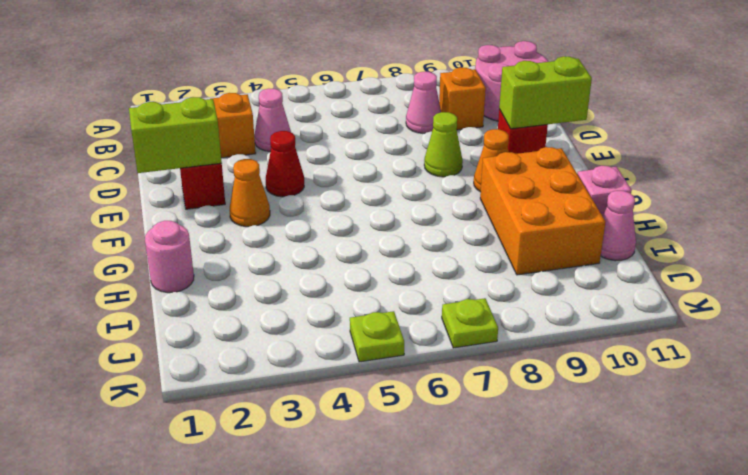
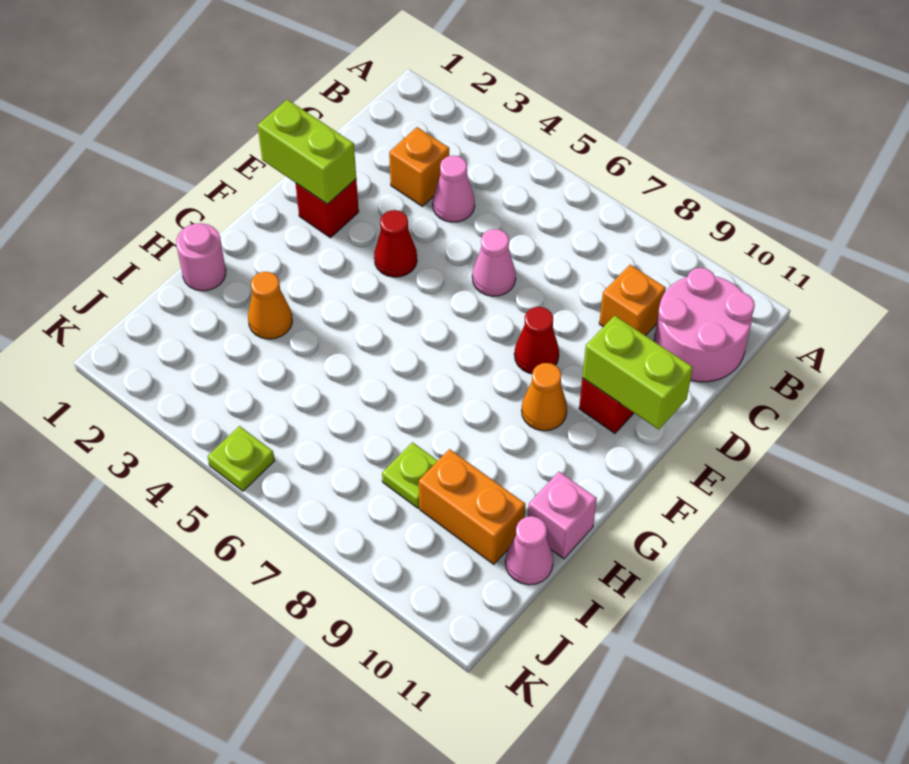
pink 1x1 cone [406,72,441,133] -> pink 1x1 cone moved to [472,229,516,296]
lime 1x1 cone [424,112,463,177] -> red 1x1 cone [514,307,559,374]
orange 1x1 cone [229,159,270,227] -> orange 1x1 cone moved to [248,272,292,339]
orange 2x3 brick [480,147,605,275] -> orange 1x2 brick [419,449,525,564]
lime 1x1 plate [442,298,498,348] -> lime 1x1 plate moved to [382,442,438,508]

